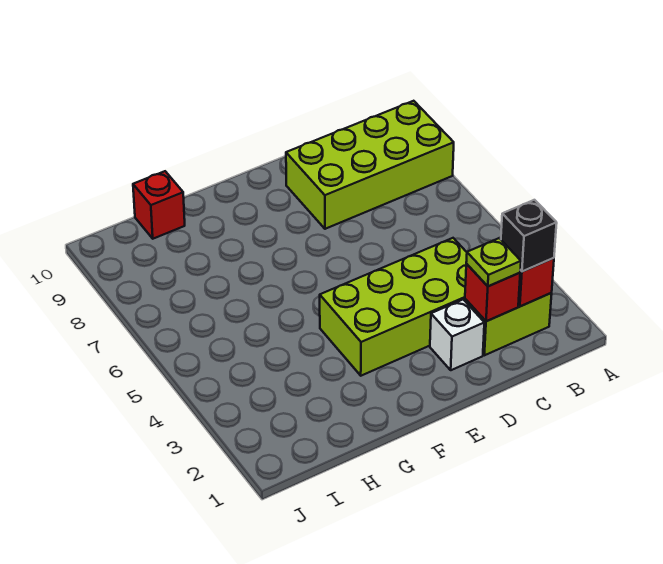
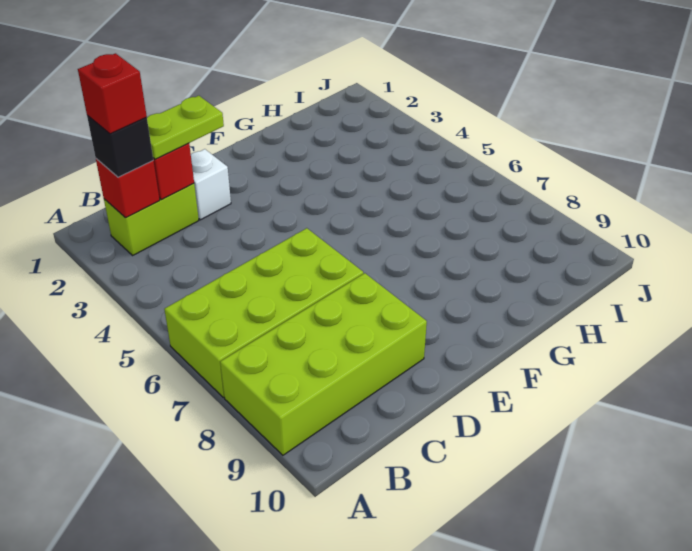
lime 1x1 plate [466,238,521,286] -> lime 1x2 plate [147,96,224,159]
lime 2x4 brick [320,238,467,376] -> lime 2x4 brick moved to [164,228,363,397]
red 1x1 brick [133,171,185,239] -> red 1x1 brick moved to [78,53,147,134]

